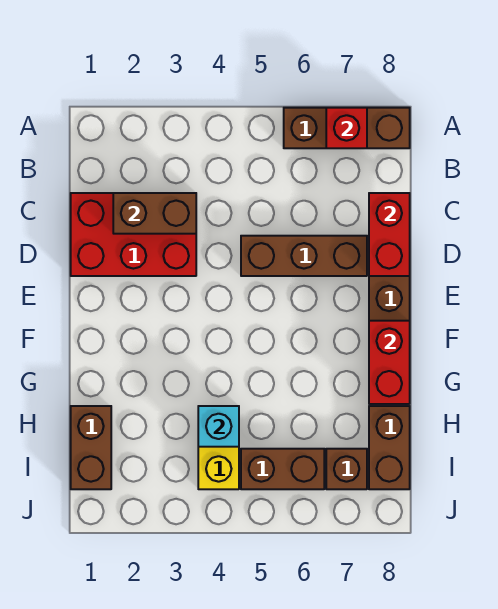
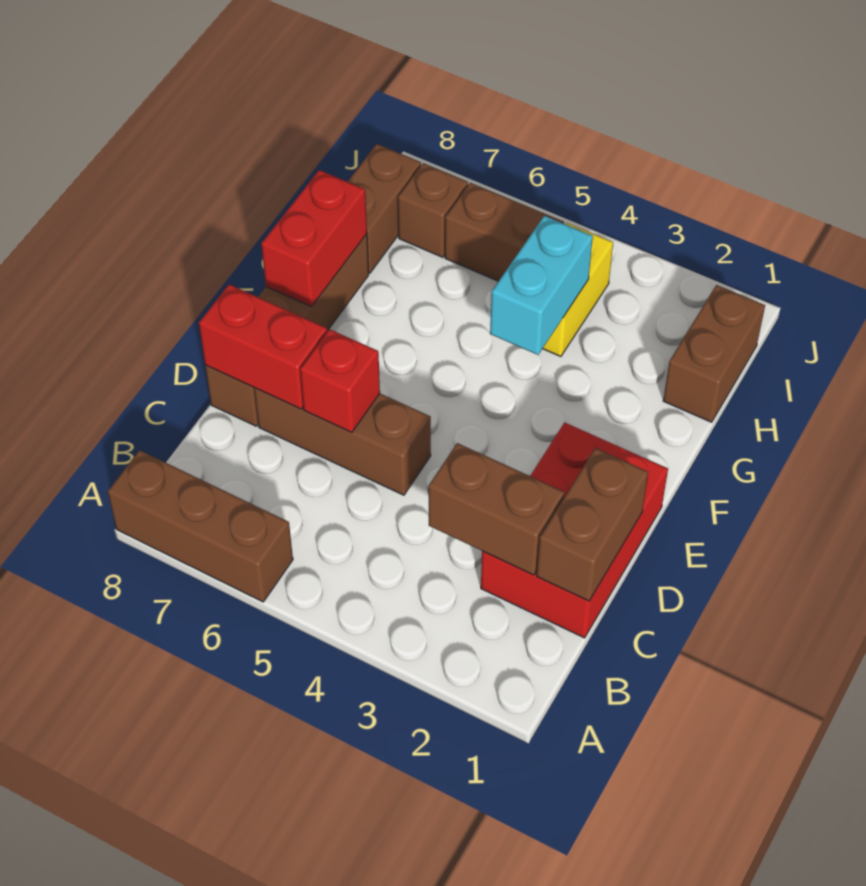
red 1x1 brick [326,108,367,148] -> red 1x1 brick moved to [300,329,380,433]
red 2x3 brick [71,193,196,276] -> red 2x3 brick turned to [481,422,668,638]
none -> brown 1x2 brick [537,448,648,601]
red 1x2 brick [369,193,410,276] -> red 1x2 brick turned to [199,284,327,409]
cyan 1x1 brick [198,406,239,447] -> cyan 1x2 brick [490,216,593,355]

